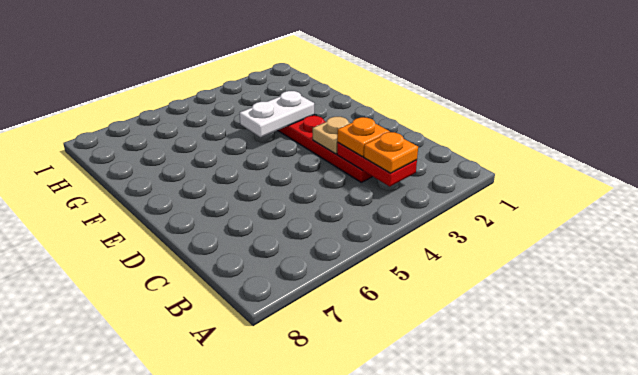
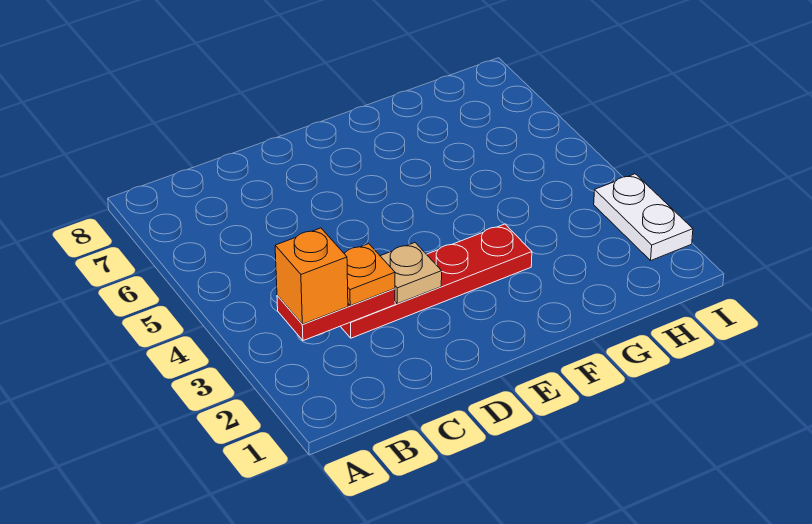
orange 1x1 plate [364,132,418,173] -> orange 1x1 brick [275,228,348,324]
white 1x2 plate [240,91,314,137] -> white 1x2 plate moved to [594,174,693,260]

